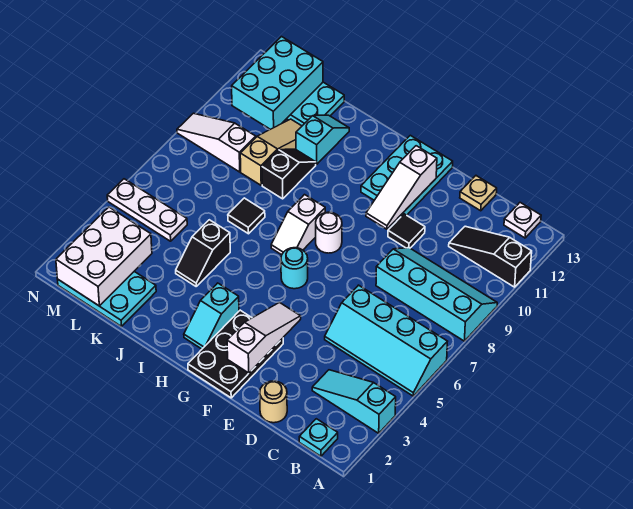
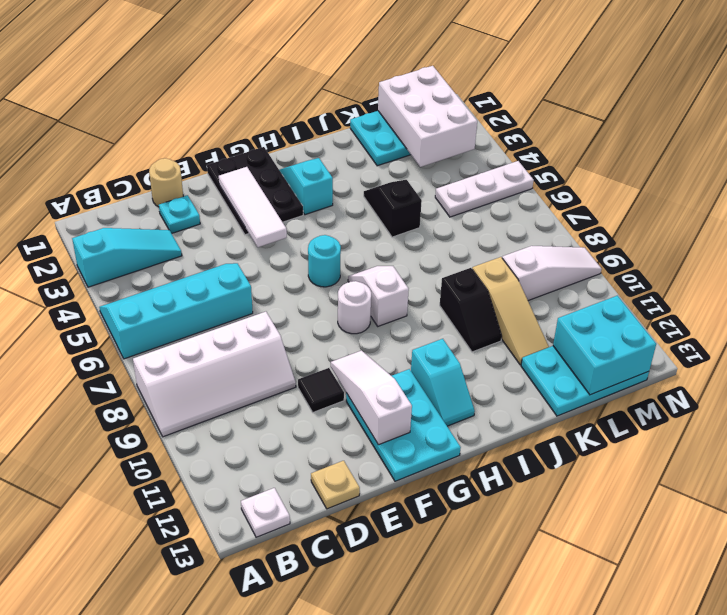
cyan 2x4 slope [376,248,497,341] -> white 2x4 slope [133,312,296,437]
black 1x3 slope [449,226,532,287] -> none
cyan 1x1 plate [299,419,338,456] -> cyan 1x1 plate moved to [159,195,200,233]
white 1x3 slope [227,302,301,373] -> white 1x3 tile [219,167,287,247]
black 1x1 tile [228,198,265,234] -> none
cyan 1x2 slope [296,115,349,164] -> cyan 1x2 slope moved to [411,339,475,426]
cyan 2x3 brick [232,37,323,129] -> cyan 2x2 brick [553,296,656,395]

